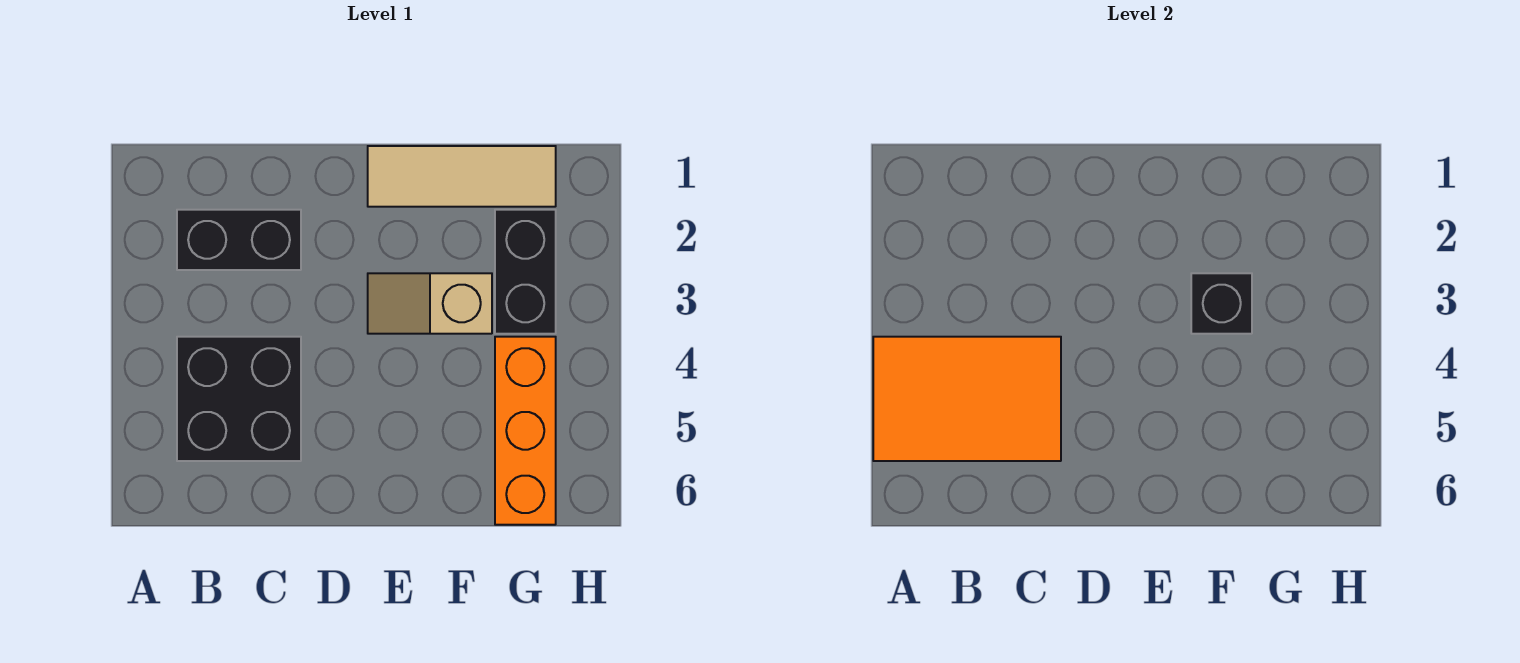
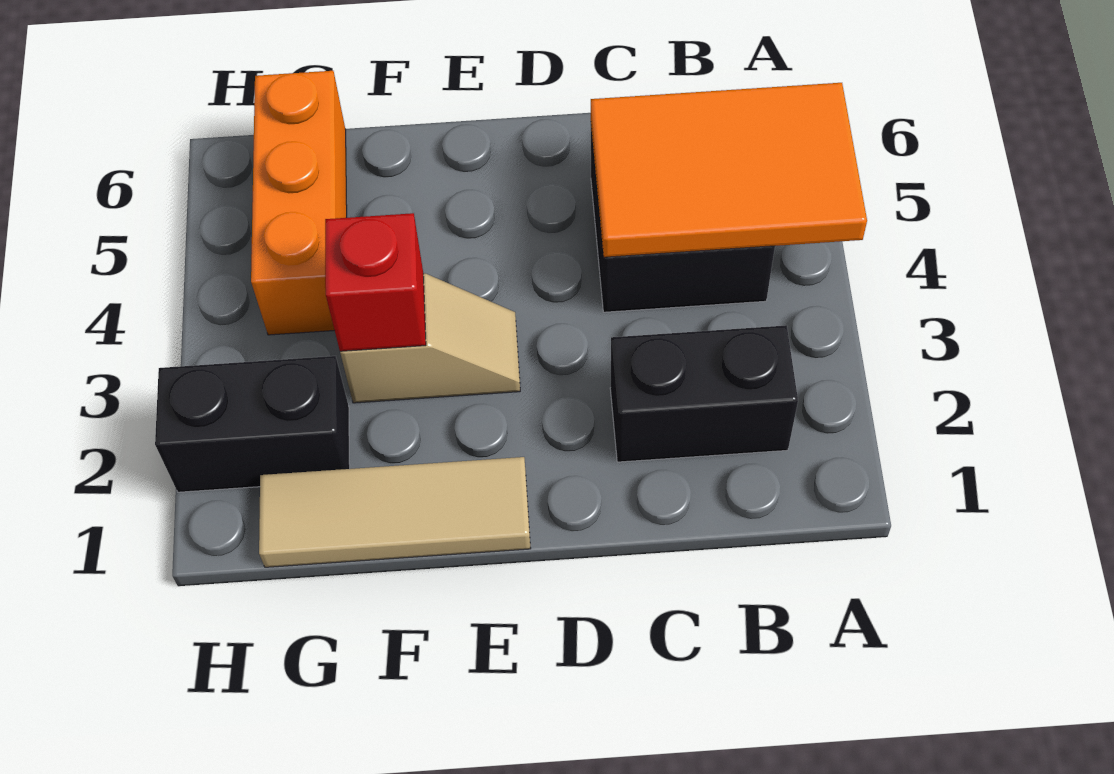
black 1x1 brick [1191,273,1252,334] -> red 1x1 brick [325,213,426,351]
black 1x2 brick [495,210,556,334] -> black 1x2 brick turned to [155,356,350,492]

